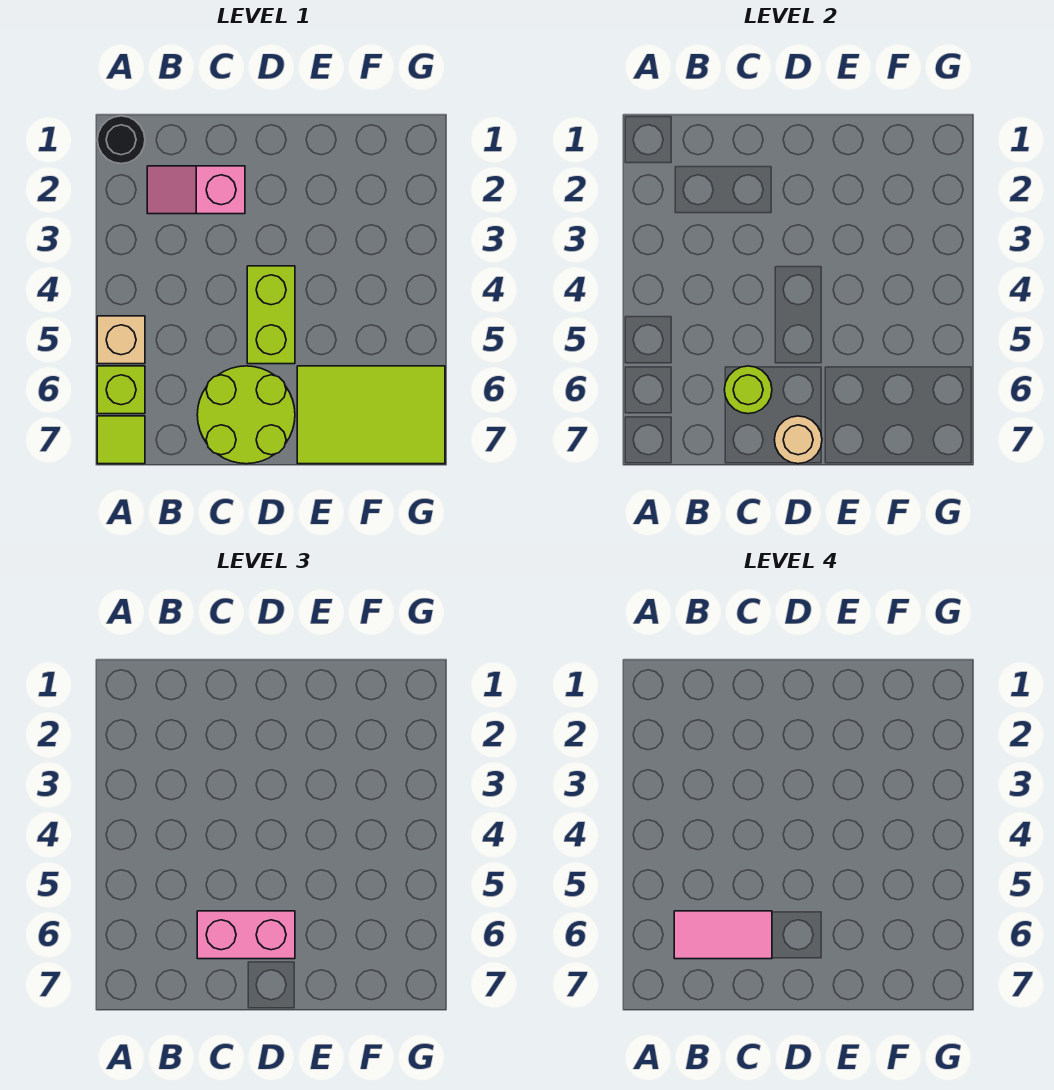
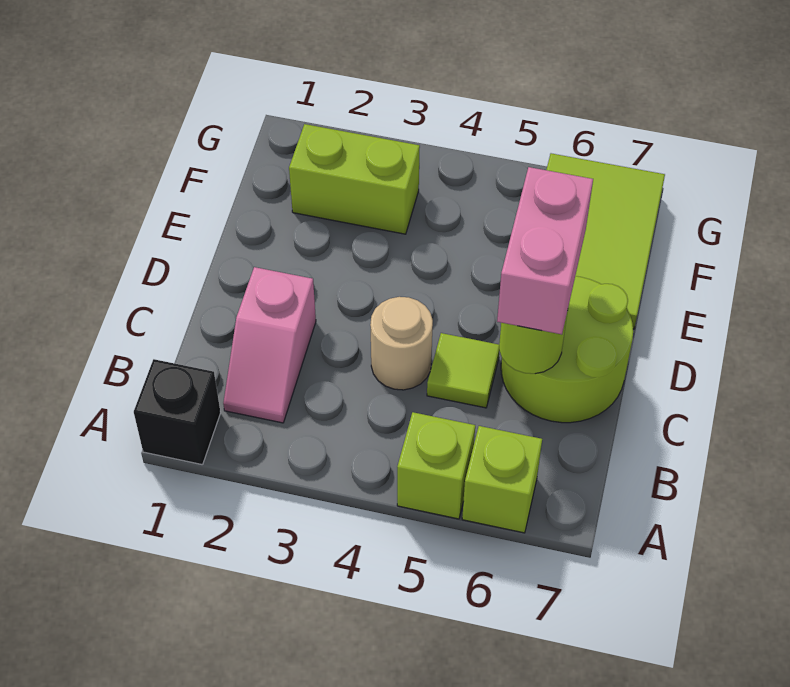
black 1x1 round brick [97,116,145,164] -> black 1x1 brick [134,359,221,465]
tan 1x1 brick [97,316,145,364] -> lime 1x1 brick [397,412,475,519]
lime 1x1 tile [97,416,145,464] -> lime 1x1 tile moved to [427,333,500,408]
pink 1x2 tile [674,911,772,959] -> none
lime 1x2 brick [247,266,295,364] -> lime 1x2 brick moved to [289,124,420,234]
tan 1x1 round brick [774,416,822,464] -> tan 1x1 round brick moved to [370,297,433,390]

